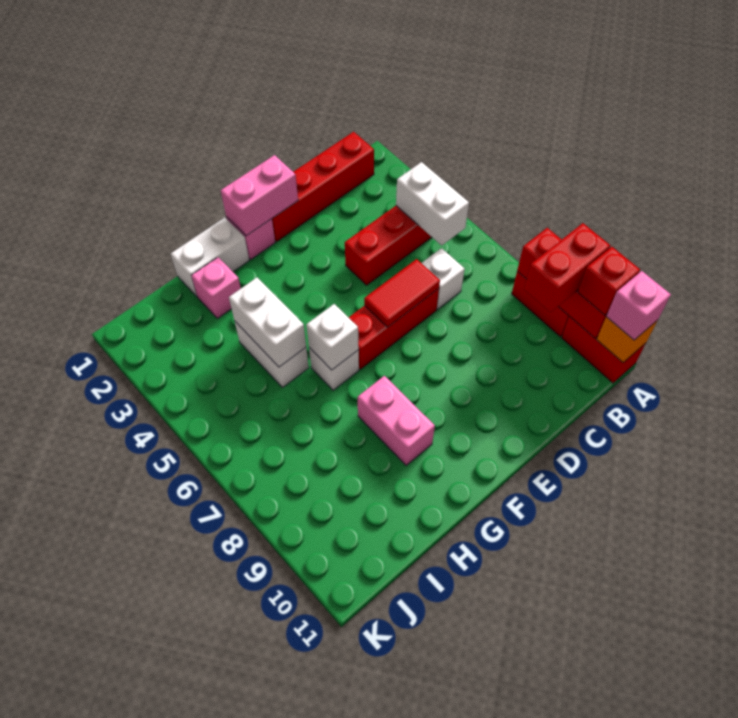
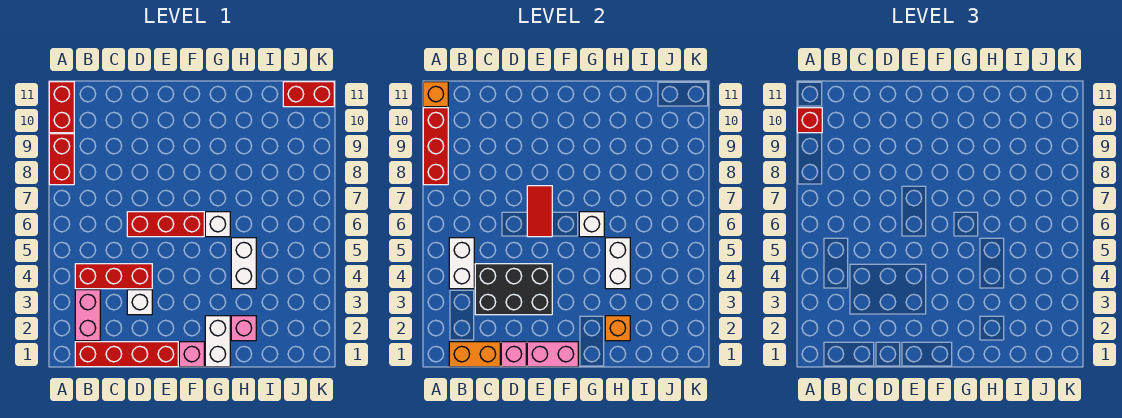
red 1x2 brick [524,223,610,312] -> red 1x2 brick moved to [283,82,334,107]
pink 1x1 brick [606,271,671,340] -> pink 1x1 brick moved to [501,342,526,367]
none -> orange 1x2 brick [449,342,500,367]
none -> black 2x3 brick [475,264,552,315]
white 1x1 brick [422,248,465,309] -> white 1x1 brick moved to [127,290,152,315]
red 1x2 tile [364,259,440,327] -> red 1x2 tile turned to [527,186,552,237]
white 1x2 brick [171,218,249,297] -> white 1x2 brick turned to [205,316,230,367]
pink 1x2 brick [358,376,435,465] -> pink 1x2 brick moved to [75,290,100,341]
none -> orange 1x1 brick [605,316,630,341]

